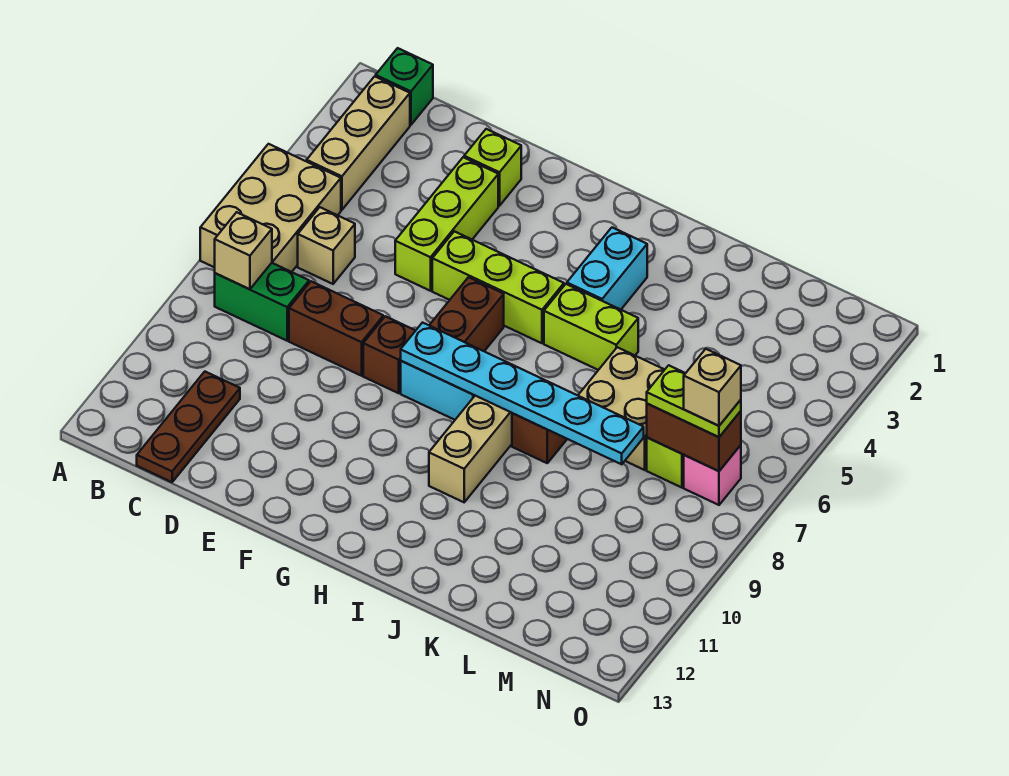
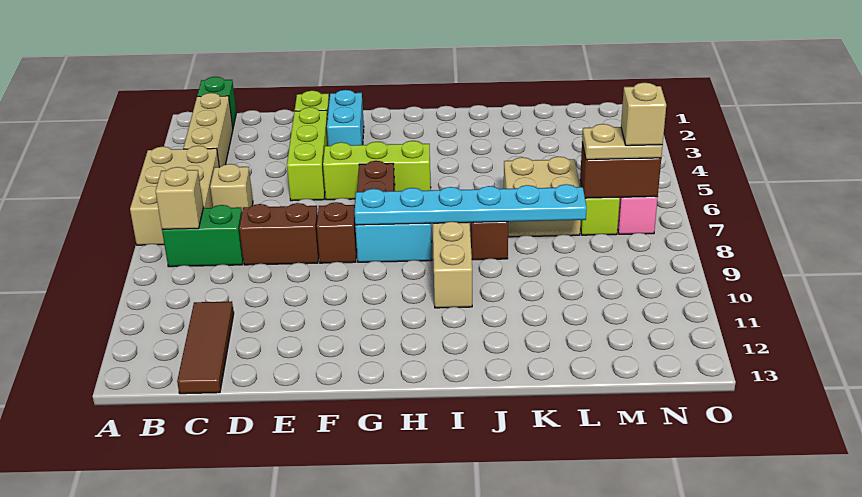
brown 1x3 plate [137,372,240,482] -> brown 1x3 tile [177,301,234,394]
cyan 1x2 brick [567,228,647,310] -> cyan 1x2 brick moved to [327,90,364,146]
lime 1x2 brick [544,284,638,370] -> none
lime 1x2 plate [647,365,741,437] -> tan 1x2 plate [582,124,663,160]

